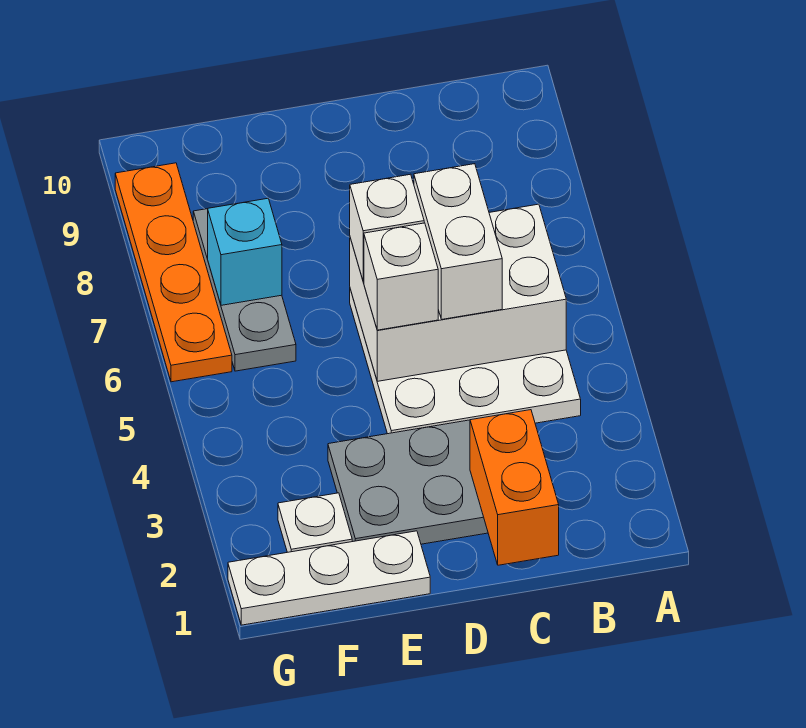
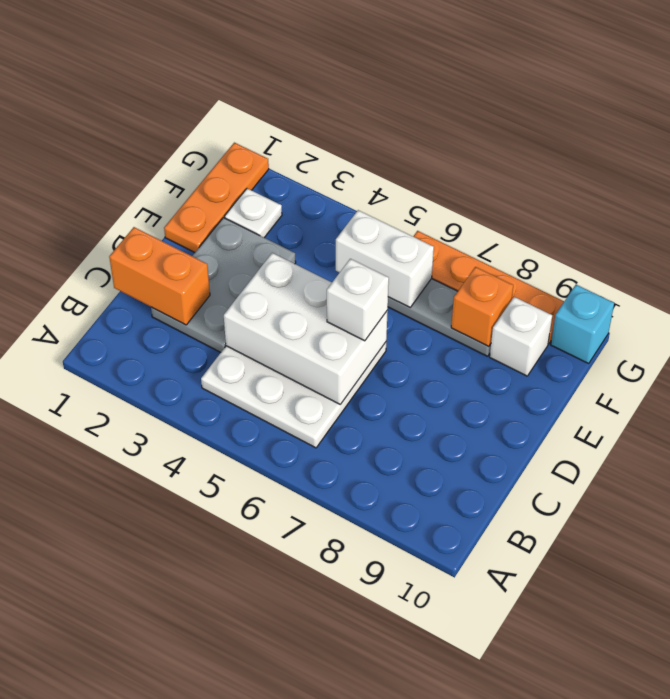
white 2x3 brick [350,204,566,381] -> white 2x3 brick turned to [224,253,388,404]
white 1x2 brick [414,164,502,319] -> white 1x2 brick moved to [336,210,434,307]
white 1x1 brick [364,223,438,330] -> white 1x1 brick moved to [490,297,552,376]
white 1x3 plate [228,531,430,625] -> orange 1x3 plate [164,143,269,252]
cyan 1x1 brick [208,198,282,305] -> cyan 1x1 brick moved to [551,285,614,363]
none -> orange 1x1 brick [451,267,513,347]

